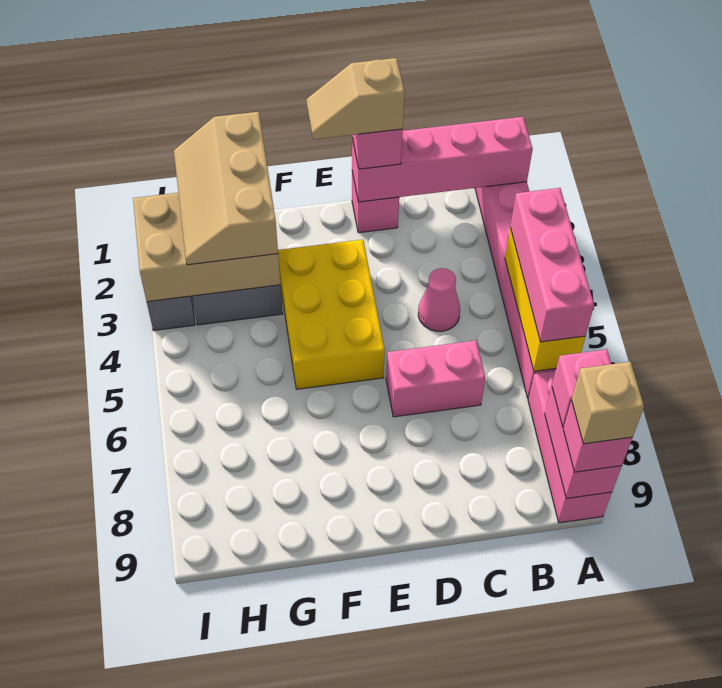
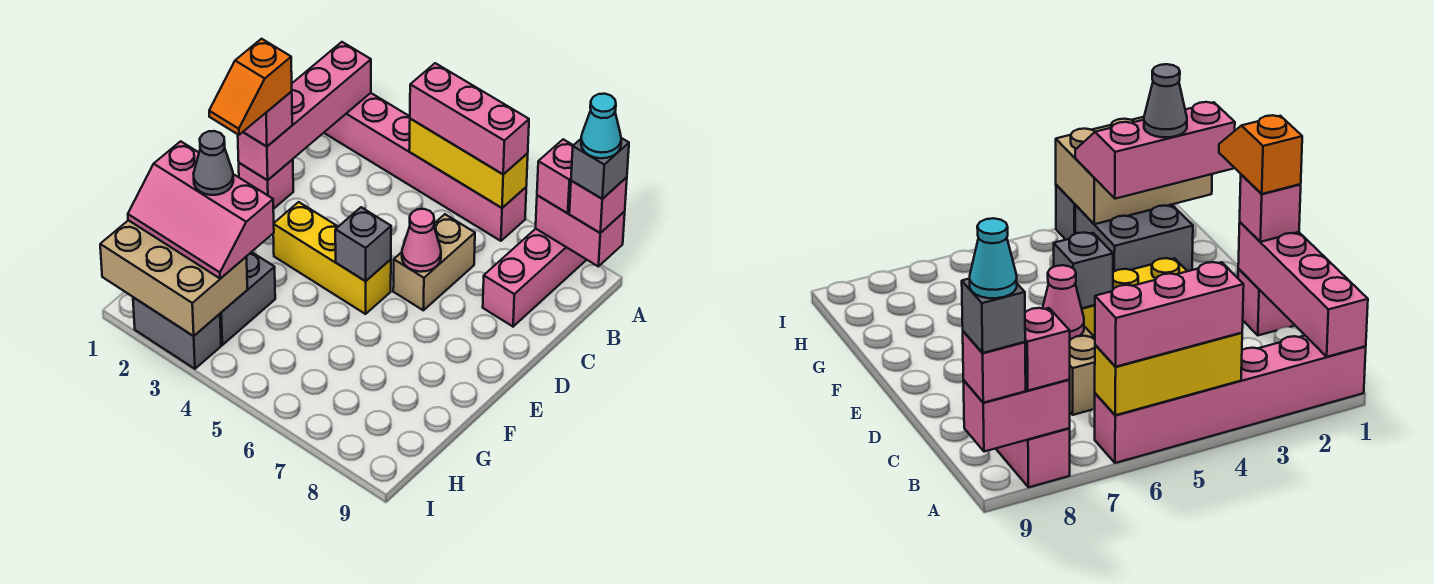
pink 1x3 brick [528,371,612,523] -> pink 1x3 brick turned to [483,229,587,327]
tan 1x1 brick [571,362,644,444] -> grey 1x1 brick [571,138,629,199]
none -> cyan 1x1 cone [581,94,621,158]
pink 1x1 cone [418,268,460,331] -> pink 1x1 cone moved to [402,209,441,272]
pink 1x2 brick [386,340,485,417] -> tan 1x2 brick [393,214,475,310]
tan 1x2 slope [307,58,405,139] -> orange 1x2 slope [209,39,292,135]
yellow 2x3 brick [278,240,385,389] -> yellow 1x3 brick [273,202,391,314]
none -> grey 1x1 brick [335,207,391,281]
tan 2x3 slope [174,112,278,265] -> pink 2x3 slope [128,141,274,279]
tan 2x3 brick [133,193,281,302] -> tan 2x3 brick turned to [100,220,247,336]
none -> grey 1x1 cone [194,131,233,195]

